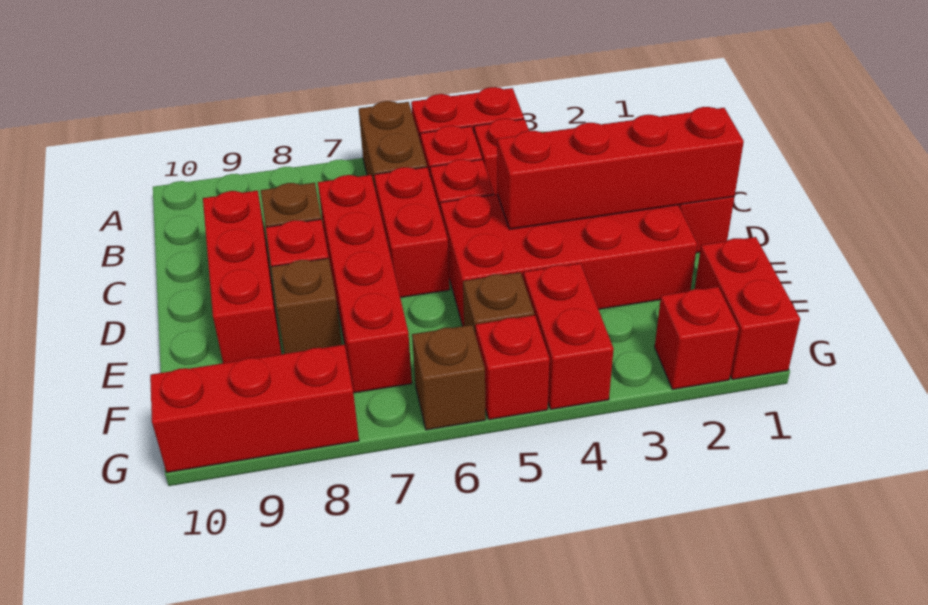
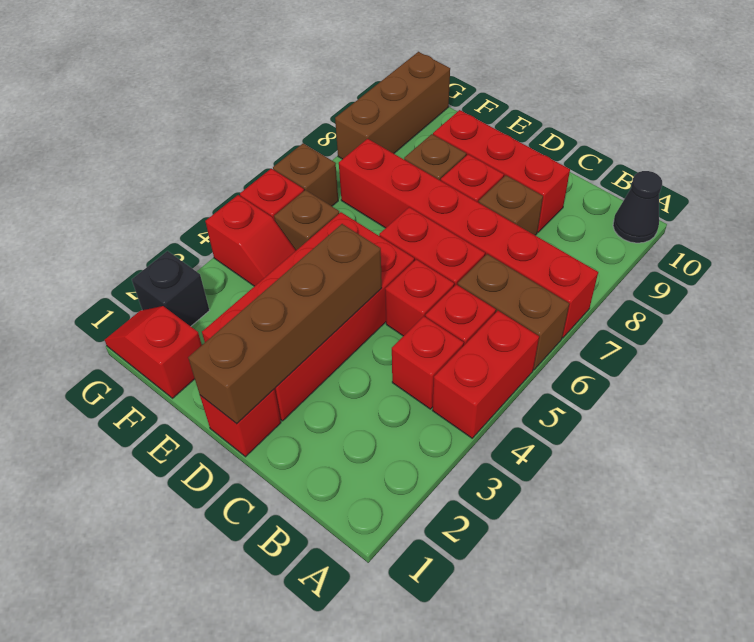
none -> black 1x1 cone [613,171,662,243]
red 1x4 brick [318,175,412,393] -> red 1x6 brick [339,139,598,338]
red 1x4 brick [497,107,744,229] -> brown 1x4 brick [188,224,382,424]
red 1x2 brick [695,237,800,380] -> red 1x2 slope [105,306,202,398]
red 1x2 brick [523,263,614,409] -> red 1x2 slope [205,195,296,286]
red 1x1 brick [655,287,739,389] -> black 1x1 brick [132,251,209,326]
red 1x3 brick [150,345,359,473] -> brown 1x3 brick [335,52,450,159]

